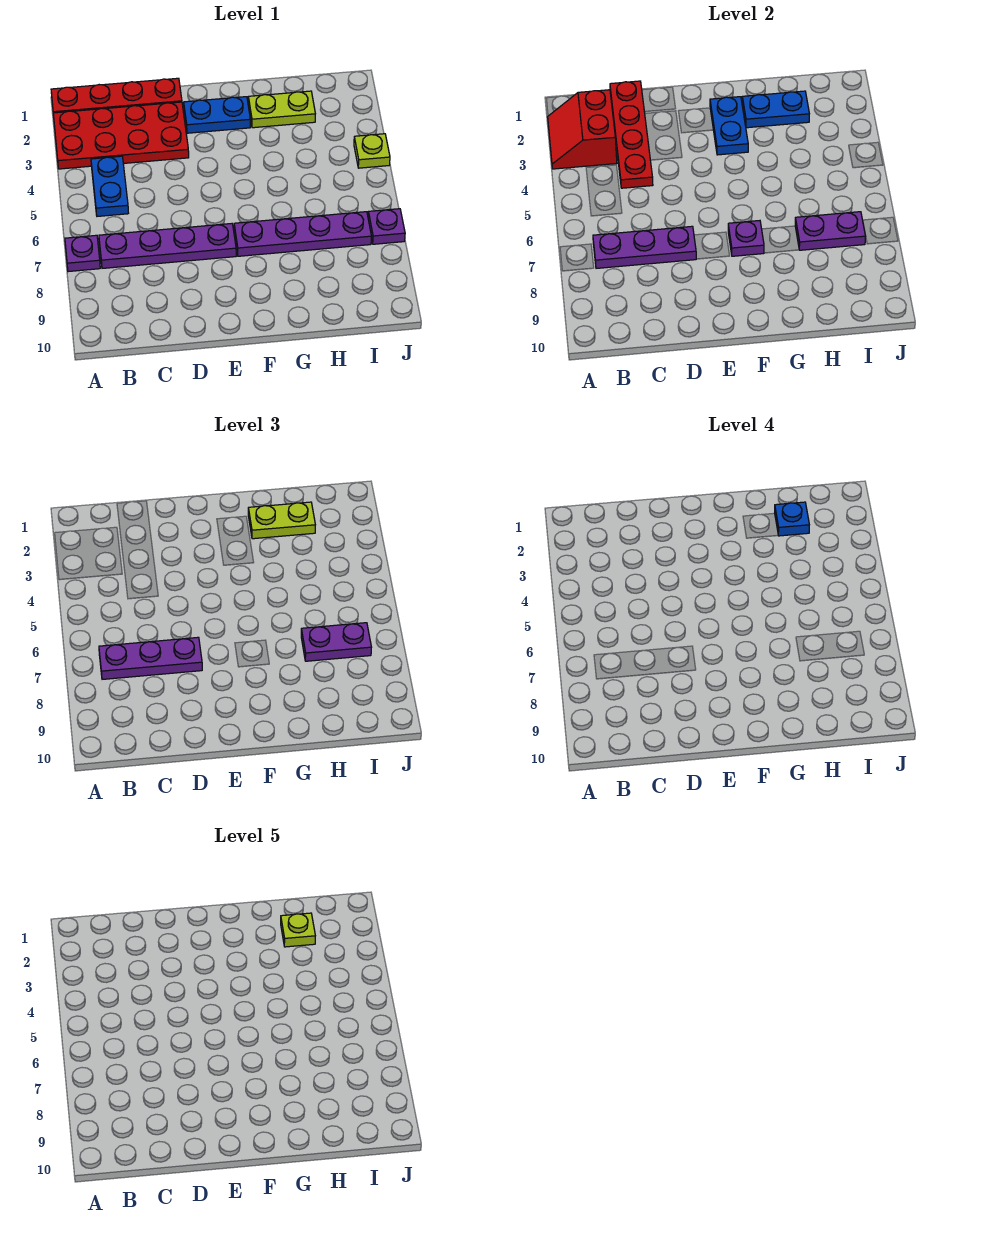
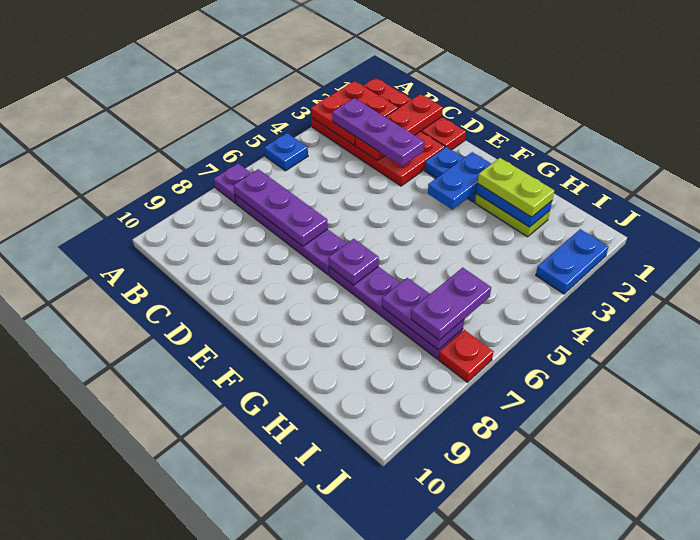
red 2x2 slope [548,90,617,169] -> red 2x2 plate [311,81,398,145]
blue 1x2 plate [91,156,128,216] -> blue 1x2 plate moved to [536,229,609,294]
purple 1x3 plate [99,637,202,679] -> purple 1x3 plate moved to [332,98,424,166]
red 1x4 plate [610,81,653,188] -> red 1x3 plate [355,94,443,161]
blue 1x1 plate [775,502,809,536] -> blue 1x1 plate moved to [264,133,308,171]
lime 1x1 plate [281,913,315,947] -> none
purple 1x2 plate [301,623,371,661] -> purple 1x2 plate turned to [411,268,491,340]
lime 1x1 plate [354,134,390,168] -> none
purple 1x1 plate [368,209,405,244] -> red 1x1 plate [439,330,493,382]

